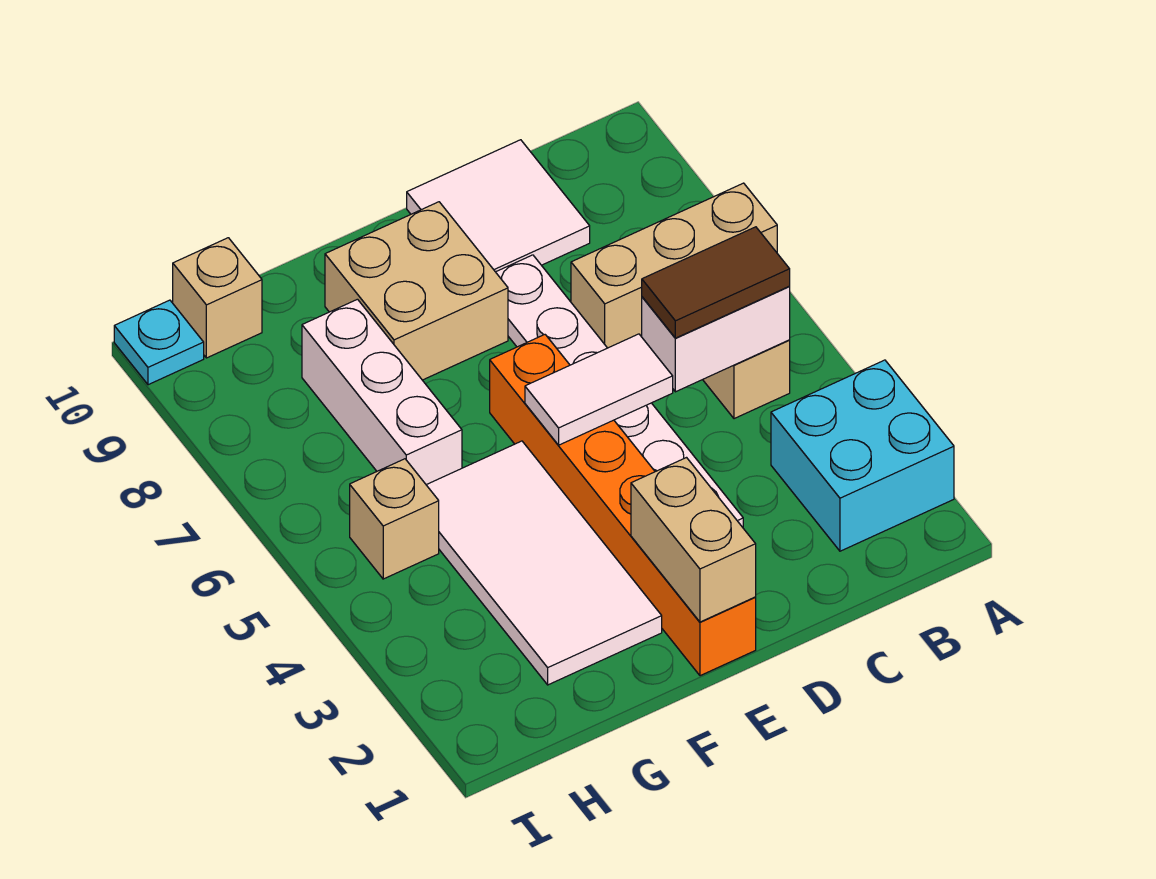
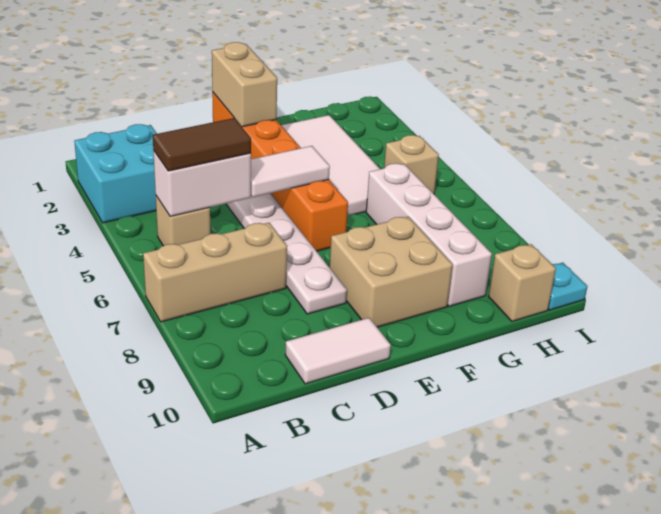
white 2x2 tile [407,140,590,272] -> white 1x2 tile [285,318,391,384]
white 1x3 brick [302,299,462,485] -> white 1x4 brick [366,163,492,306]

